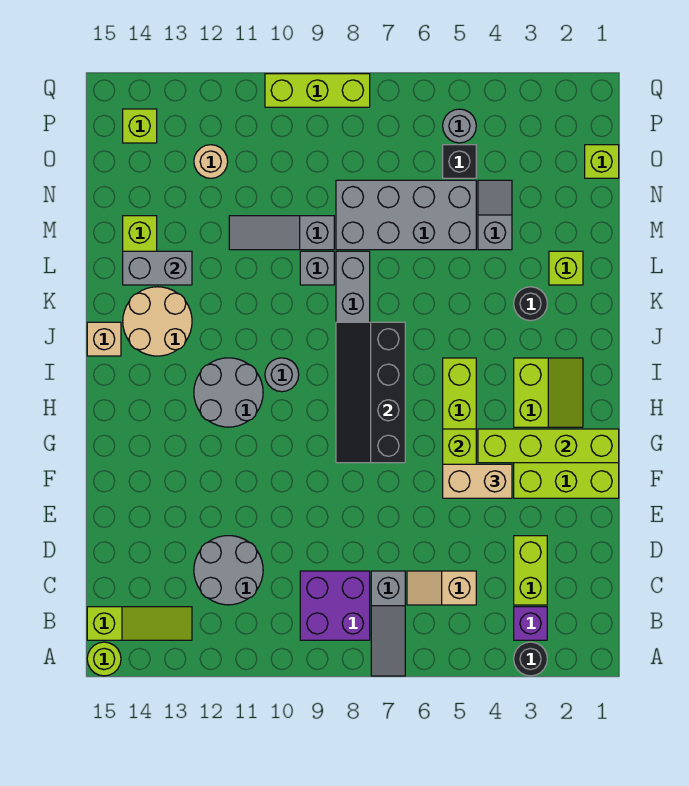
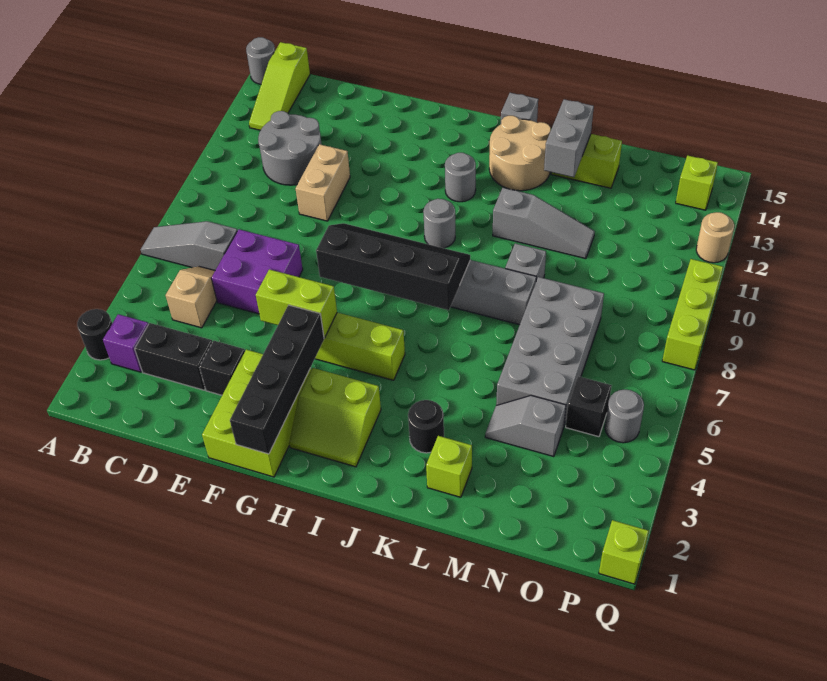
lime 1x1 round brick [87,642,121,676] -> grey 1x1 round brick [246,37,275,84]
purple 2x2 brick [300,571,370,640] -> purple 2x2 brick moved to [211,229,303,314]
lime 1x2 brick [514,536,547,605] -> black 1x2 brick [135,323,212,390]
none -> black 1x1 brick [199,341,245,395]
tan 1x2 brick [443,464,512,498] -> tan 1x2 brick moved to [296,144,350,221]
lime 1x4 brick [478,429,619,463] -> black 1x4 brick [230,305,324,454]
grey 2x2 round brick [194,358,263,427] -> grey 1x1 round brick [445,153,476,202]
tan 1x1 brick [87,322,121,356] -> grey 1x1 brick [501,93,538,122]
grey 1x2 slope [478,180,512,250] -> grey 1x2 slope turned to [485,395,566,457]
grey 1x3 slope [229,216,334,250] -> grey 1x3 slope turned to [493,188,595,259]
lime 1x1 brick [585,145,619,178] -> lime 1x1 brick moved to [599,520,649,584]
tan 1x1 round brick [194,145,228,178] -> tan 1x1 round brick moved to [696,212,734,263]

